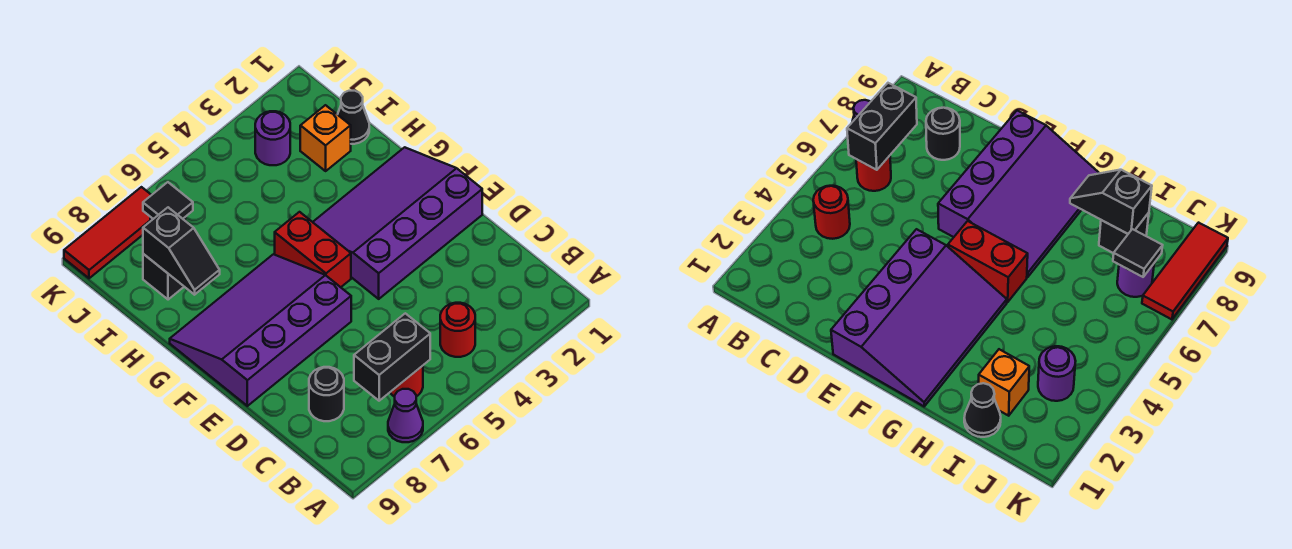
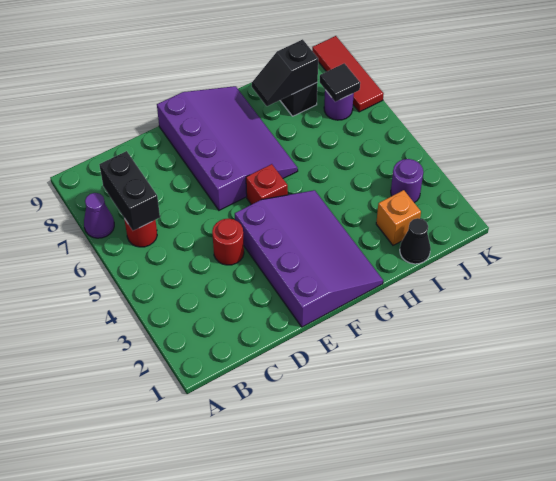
red 1x1 round brick [440,303,475,357] -> red 1x1 round brick moved to [212,219,244,265]
black 1x1 round brick [309,367,344,421] -> none
red 1x2 brick [275,212,351,287] -> red 1x1 brick [246,164,288,205]

